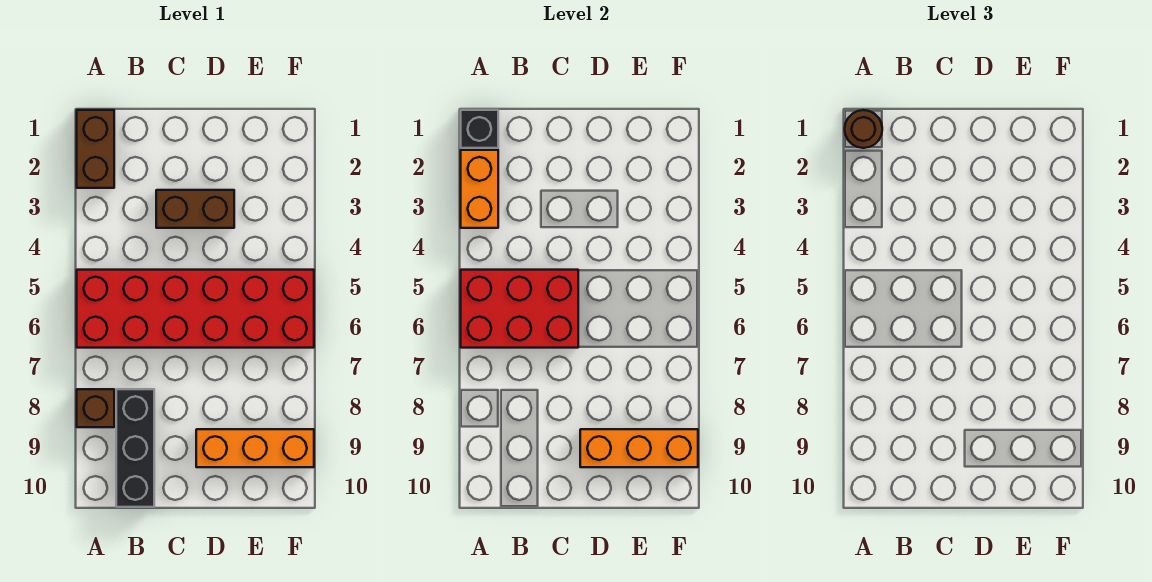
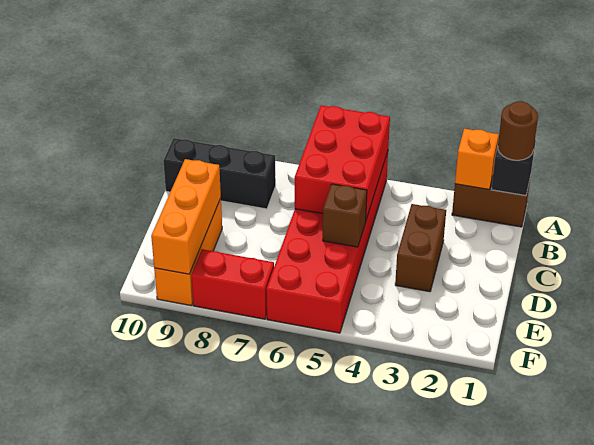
orange 1x2 brick [461,150,498,228] -> orange 1x1 brick [455,129,499,189]
brown 1x1 brick [77,389,114,427] -> brown 1x1 brick moved to [323,184,367,247]
none -> red 1x2 brick [191,249,274,319]

